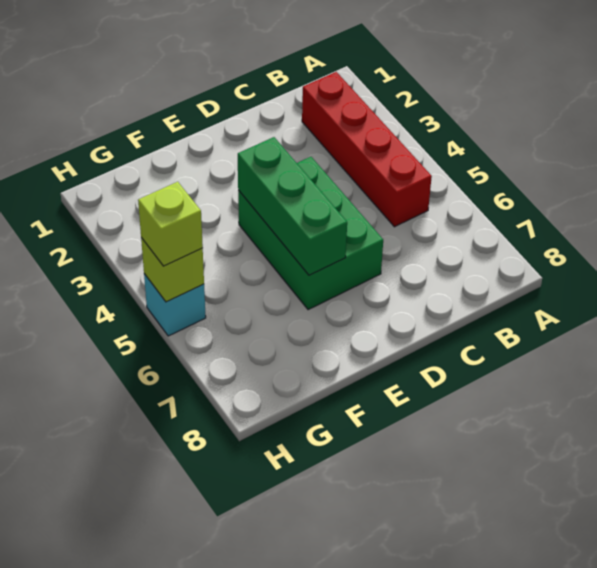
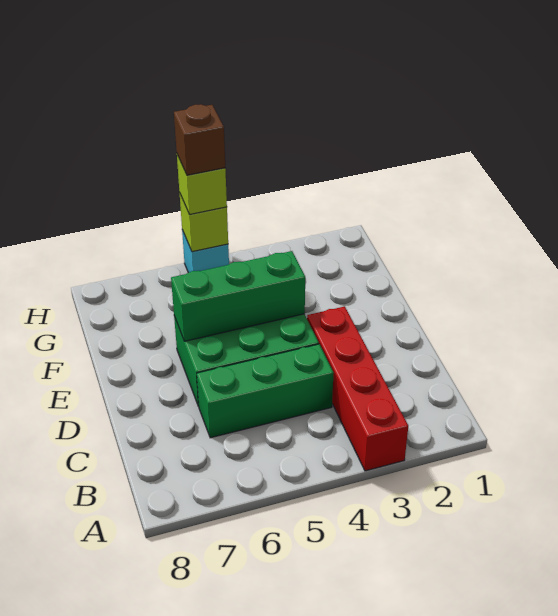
red 1x4 brick [302,72,432,227] -> red 1x4 brick turned to [307,306,408,471]
none -> green 1x3 brick [197,344,334,438]
none -> brown 1x1 brick [174,104,225,175]

